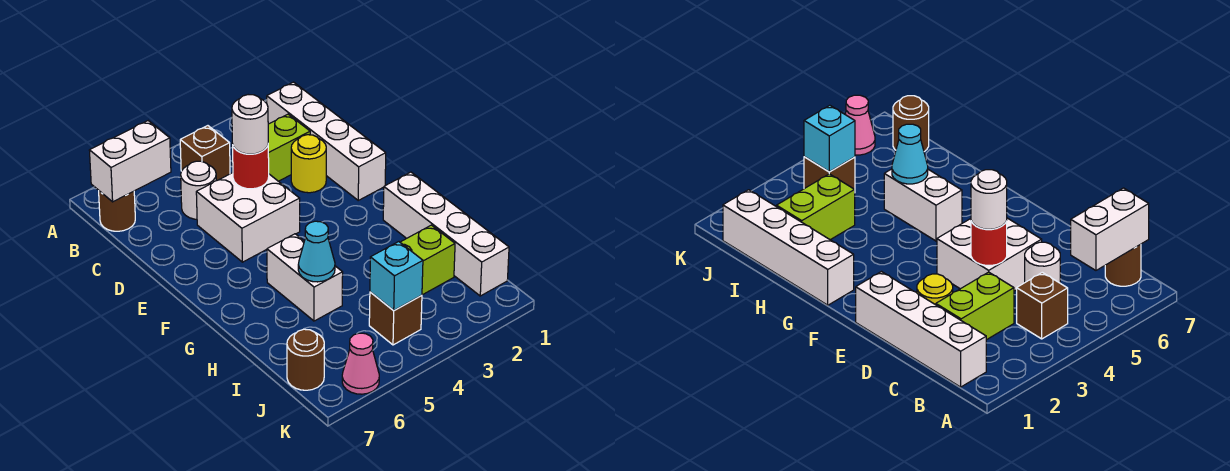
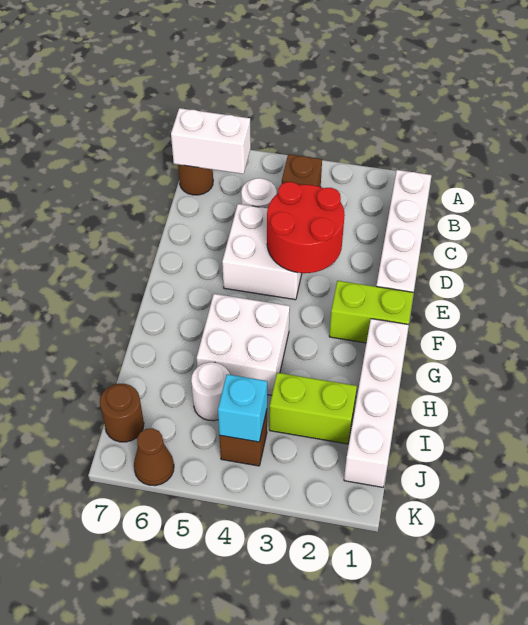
lime 1x2 brick [232,114,310,181] -> lime 1x2 brick moved to [329,281,414,343]
yellow 1x1 round brick [291,135,326,193] -> none
red 1x1 round brick [233,146,269,189] -> red 2x2 round brick [267,182,345,273]
white 1x1 round brick [232,95,268,154] -> white 1x1 round brick moved to [191,362,230,421]
white 1x2 brick [267,234,343,321] -> white 2x2 brick [197,294,290,395]
cyan 1x1 cone [298,221,335,282] -> none
pink 1x1 cone [342,333,379,394] -> brown 1x1 cone [134,428,174,486]

